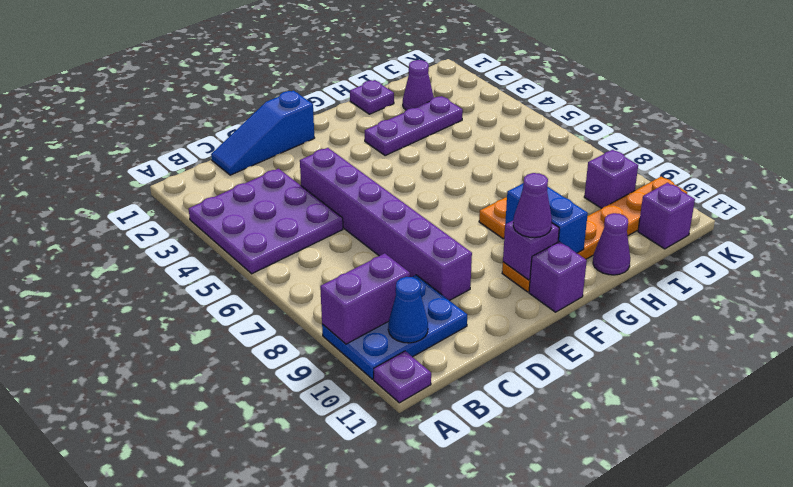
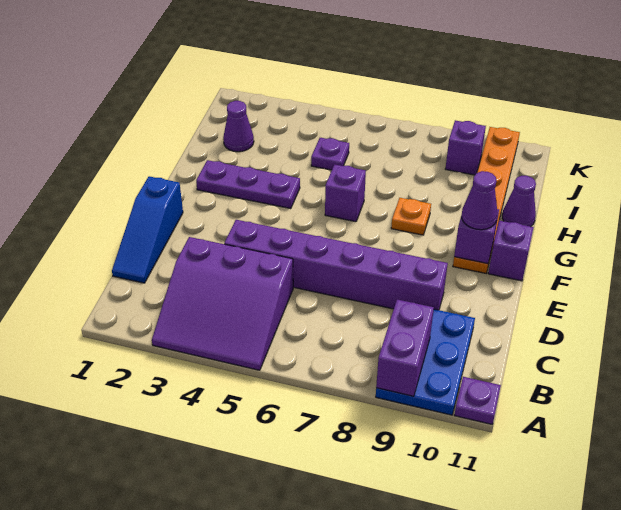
purple 3x3 plate [189,169,343,274] -> purple 3x3 slope [152,237,293,370]
blue 1x1 cone [388,277,428,343] -> none
purple 1x3 plate [365,96,463,156] -> purple 1x3 plate turned to [196,160,300,209]
blue 1x2 brick [505,183,588,253] -> none
purple 1x1 plate [350,80,394,114] -> purple 1x1 plate moved to [311,138,349,170]
purple 1x1 brick [638,183,695,249] -> purple 1x1 brick moved to [325,164,366,222]

